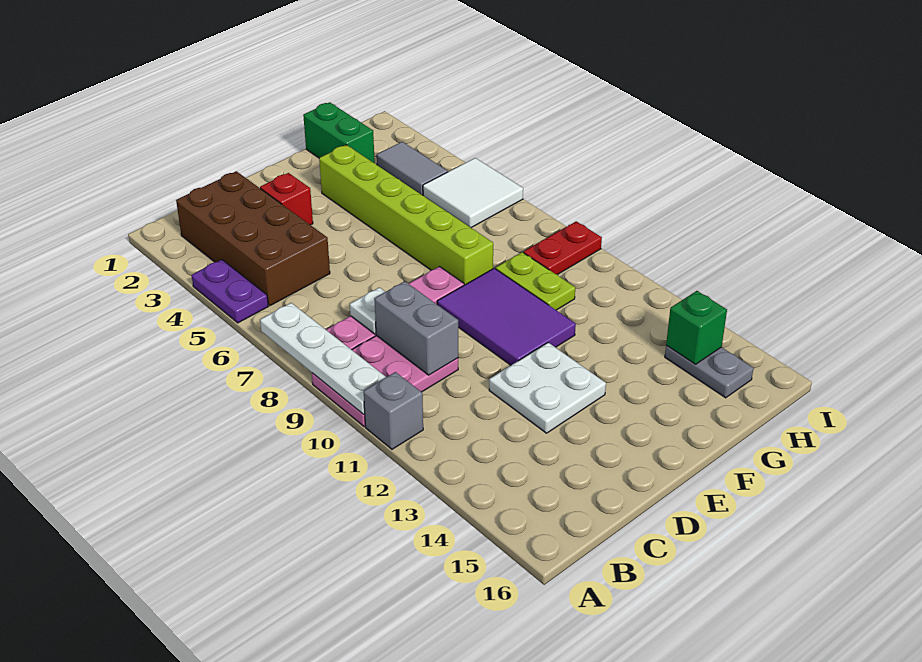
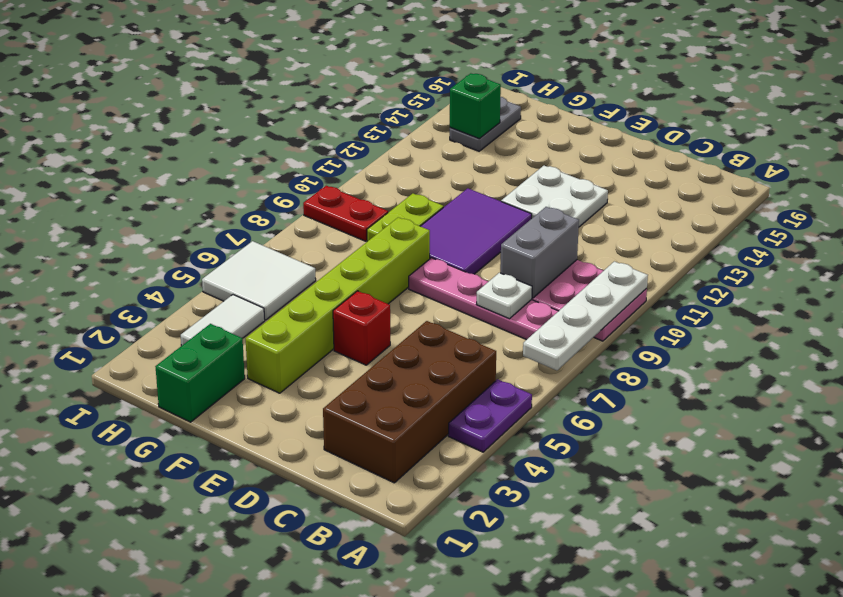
grey 1x1 brick [364,372,423,449] -> none
red 1x1 brick [260,173,313,225] -> red 1x1 brick moved to [333,291,390,365]
grey 1x2 tile [377,142,448,195] -> white 1x2 tile [181,295,265,346]

